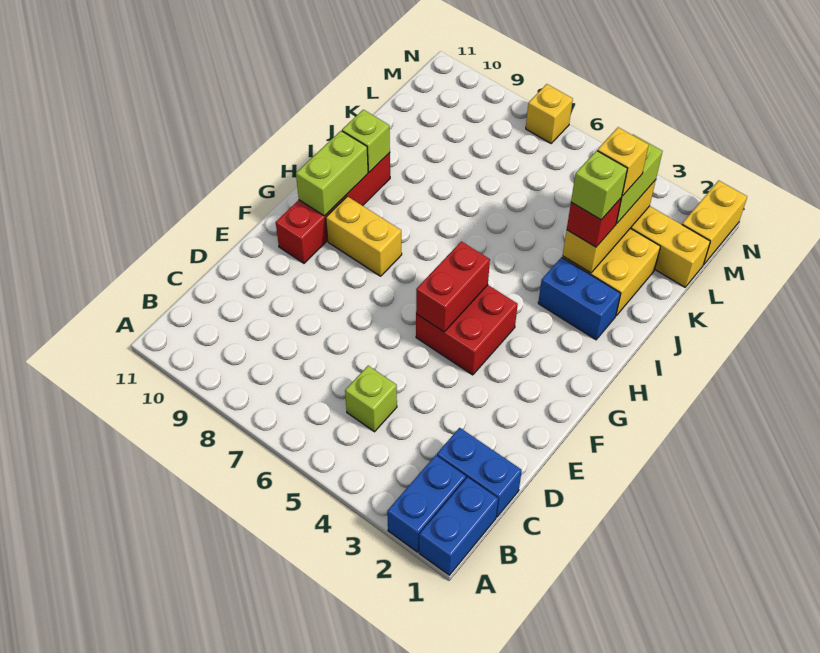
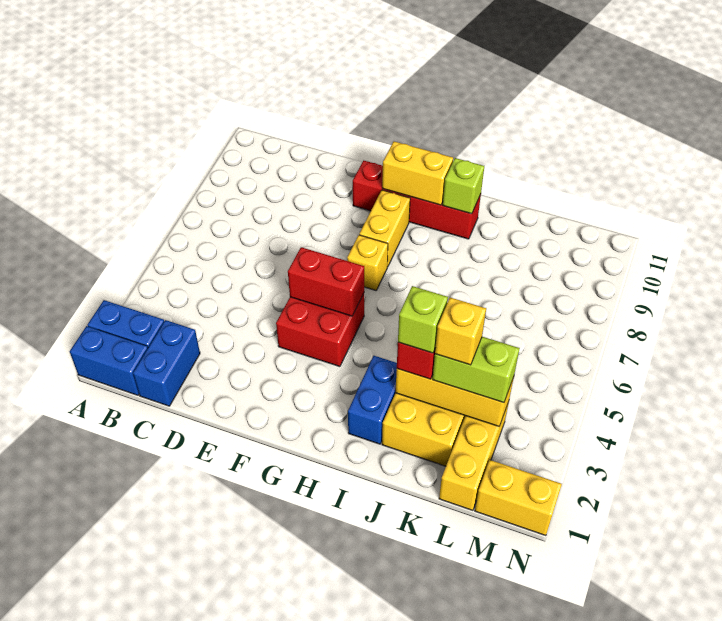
lime 1x1 brick [345,366,397,432] -> none
lime 1x2 brick [296,131,368,216] -> yellow 1x2 brick [382,141,453,205]
yellow 1x1 brick [526,84,573,143] -> yellow 1x1 brick moved to [347,235,388,290]

